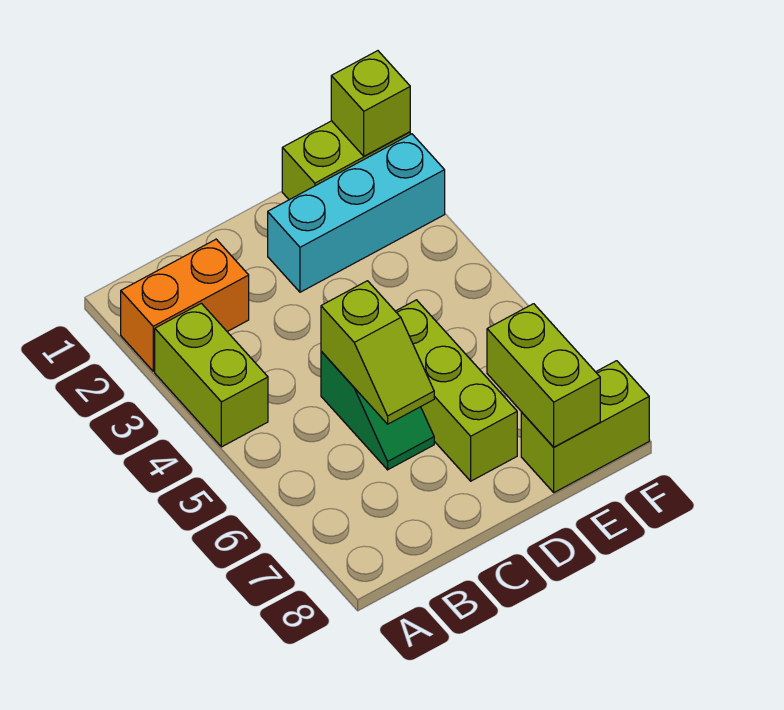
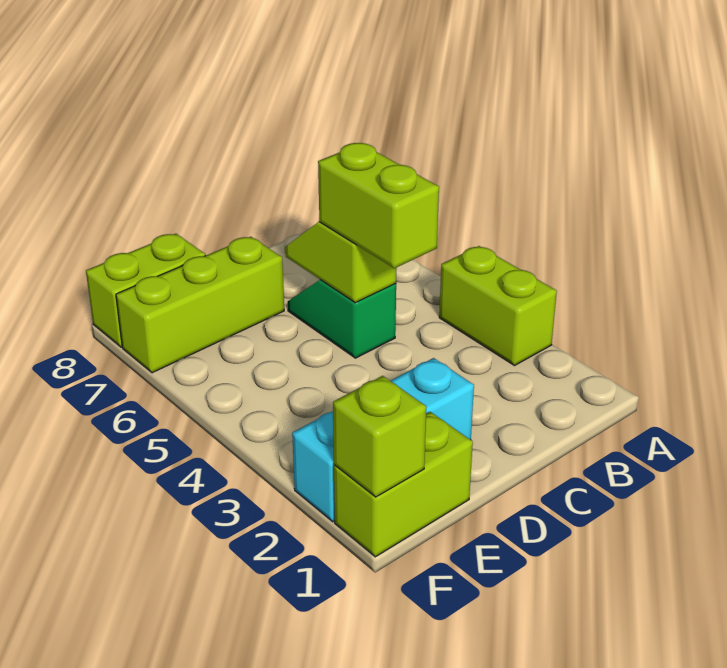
orange 1x2 brick [121,239,249,371] -> none
lime 1x3 brick [395,300,517,481] -> lime 1x3 brick turned to [116,237,284,373]
lime 1x2 brick [487,304,600,447] -> lime 1x2 brick moved to [318,143,439,268]

